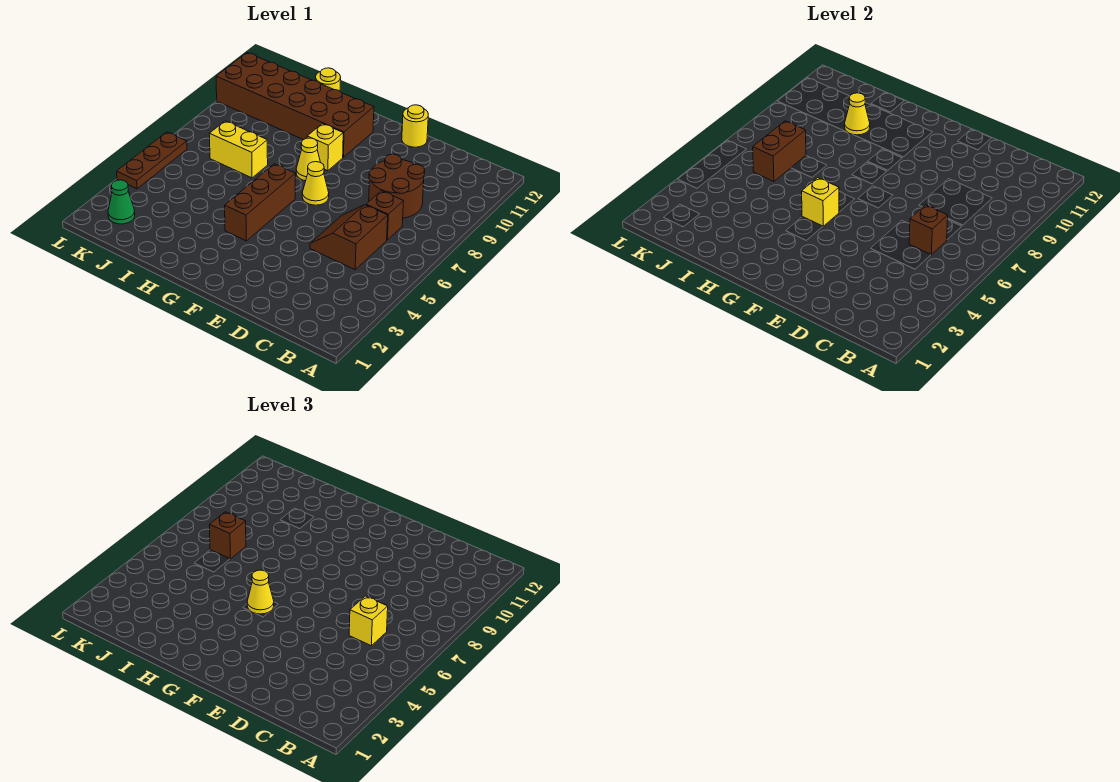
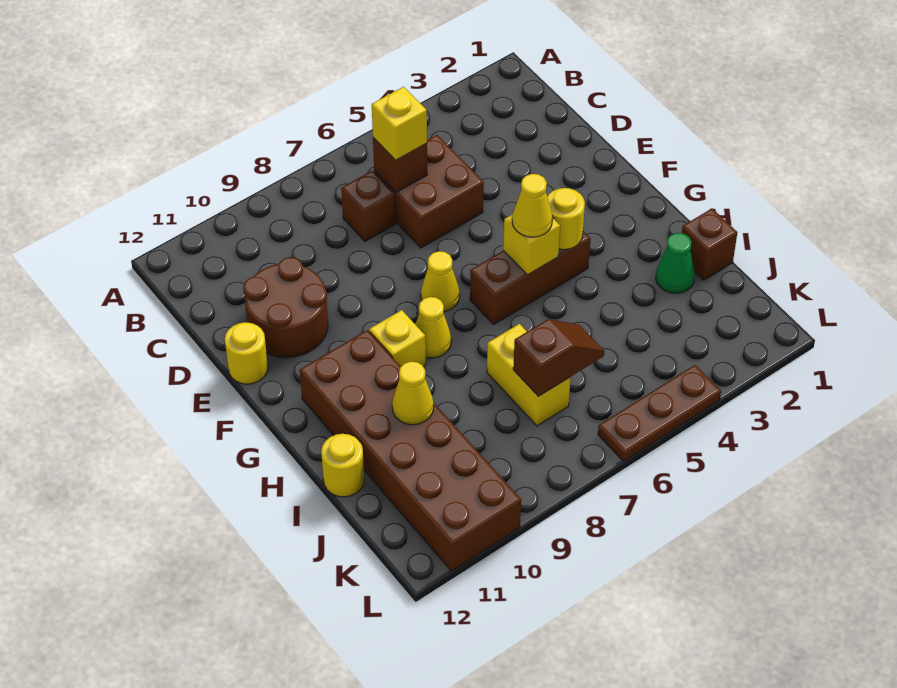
brown 2x2 slope [310,205,388,270] -> brown 2x2 brick [374,135,484,248]
brown 2x2 round brick [369,154,425,218] -> brown 2x2 round brick moved to [243,257,328,357]
none -> yellow 1x1 round brick [547,188,585,250]
brown 1x2 brick [753,121,806,181] -> brown 1x2 slope [513,319,604,396]
brown 1x1 brick [209,512,246,559] -> brown 1x1 brick moved to [682,208,737,280]
green 1x1 cone [108,180,135,224] -> green 1x1 cone moved to [656,233,695,293]

